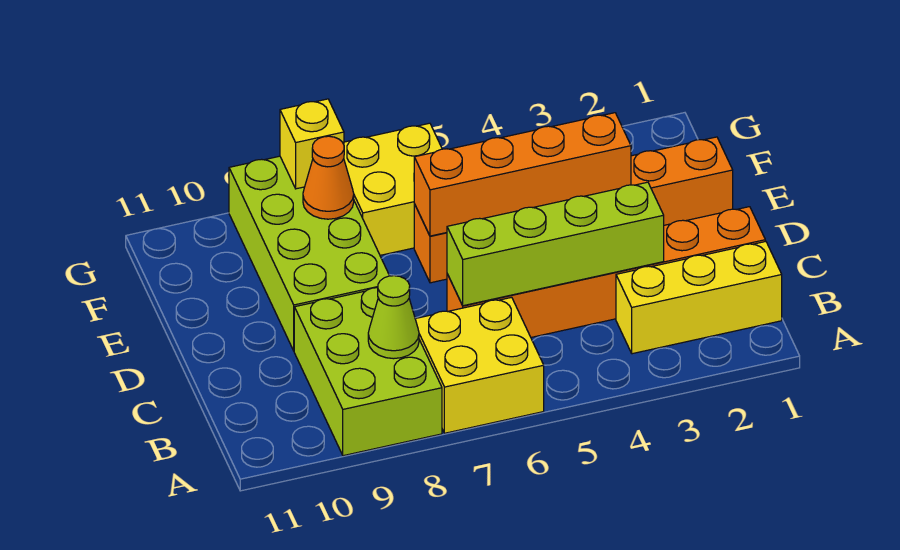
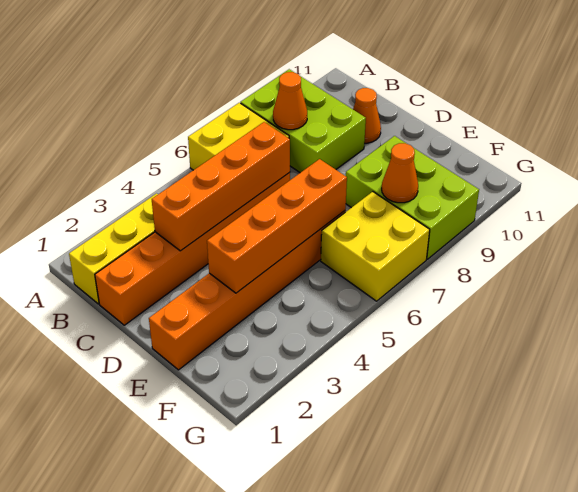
lime 1x1 cone [368,276,419,359] -> orange 1x1 cone [273,72,307,130]
lime 1x4 brick [447,182,664,306] -> orange 1x4 brick [152,122,290,251]
none -> orange 1x1 cone [353,88,381,143]
lime 2x4 brick [229,156,389,351] -> lime 2x3 brick [346,136,479,259]
yellow 1x1 brick [280,99,344,189] -> none

